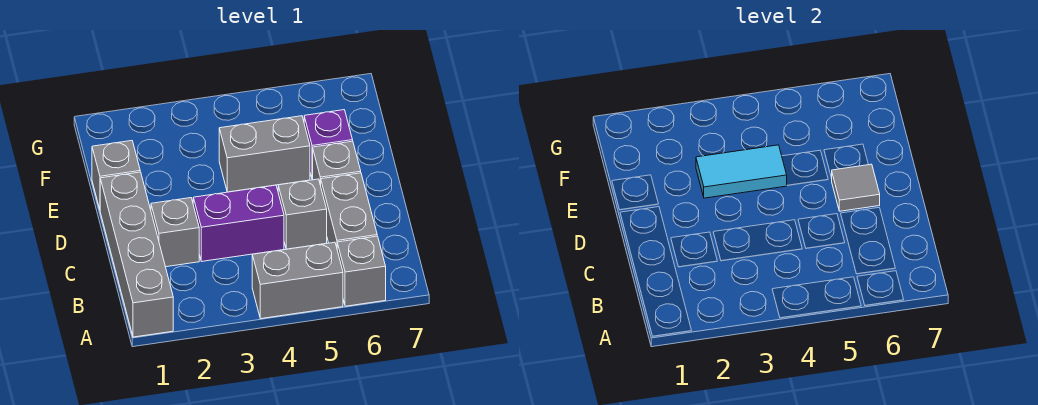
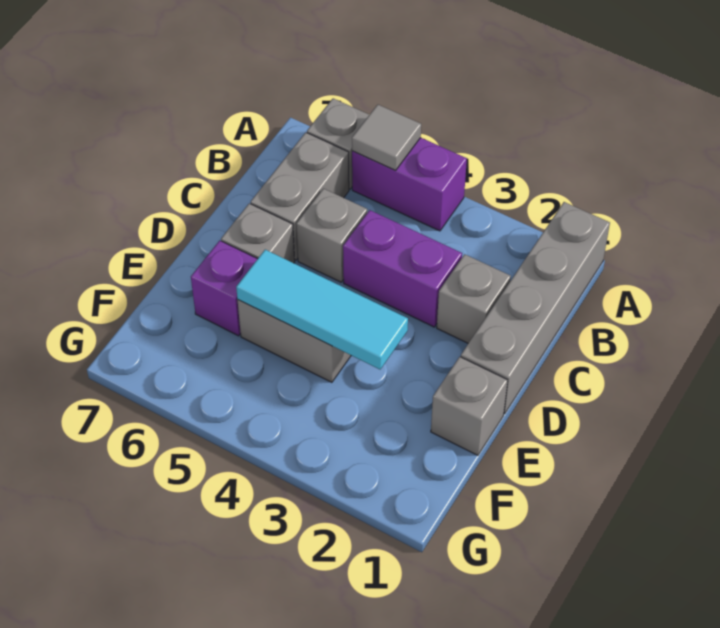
grey 1x2 brick [252,242,343,319] -> purple 1x2 brick [352,138,467,231]
grey 1x1 tile [832,164,880,211] -> grey 1x1 tile moved to [352,105,421,170]
cyan 1x2 tile [696,145,787,198] -> cyan 1x3 tile [236,250,408,369]

